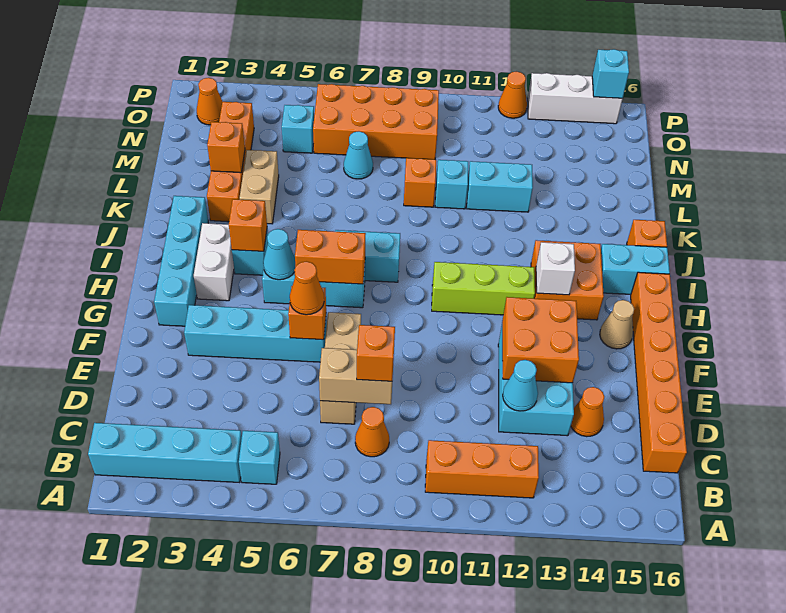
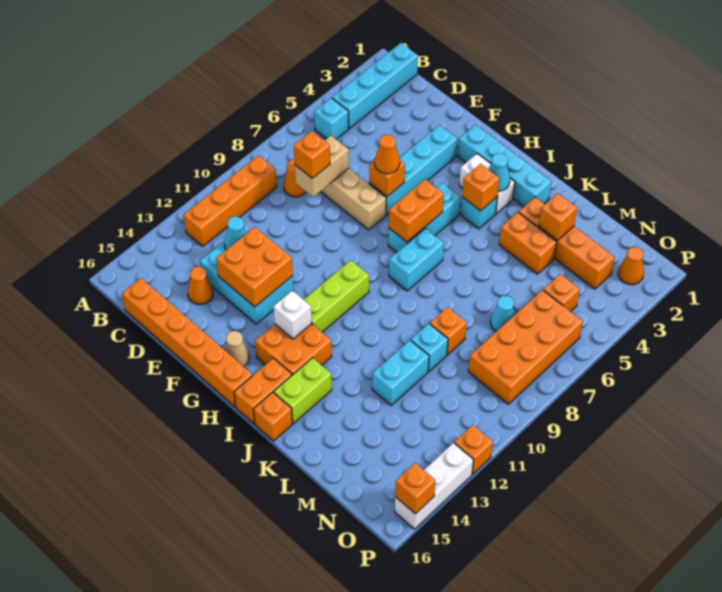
orange 1x3 brick [425,440,539,498] -> orange 1x4 brick [184,155,277,246]
cyan 1x1 cone [263,229,295,280] -> cyan 1x1 cone moved to [489,153,510,191]
cyan 1x2 brick [601,244,670,294] -> orange 1x2 brick [234,358,292,424]
none -> lime 1x2 brick [274,358,332,423]
tan 1x2 brick [240,150,279,224] -> orange 1x2 brick [499,213,557,274]
cyan 1x1 brick [282,105,314,153] -> orange 1x1 brick [543,274,580,312]
orange 1x1 cone [498,72,527,118] -> orange 1x1 brick [454,425,493,474]
cyan 1x1 brick [592,49,629,98] -> orange 1x1 brick [395,463,435,514]

